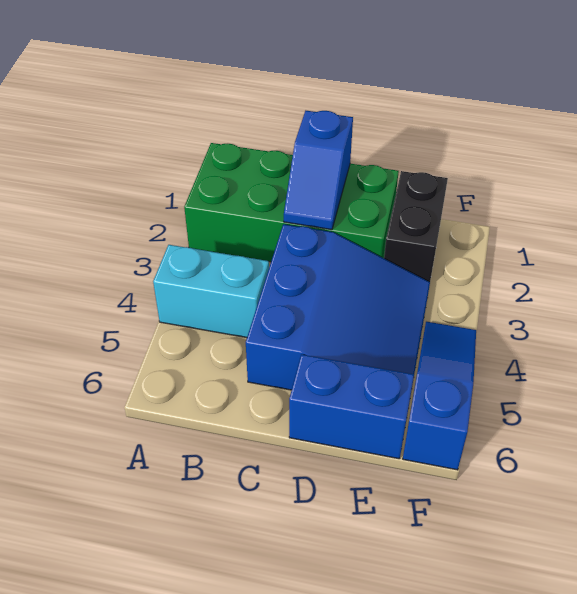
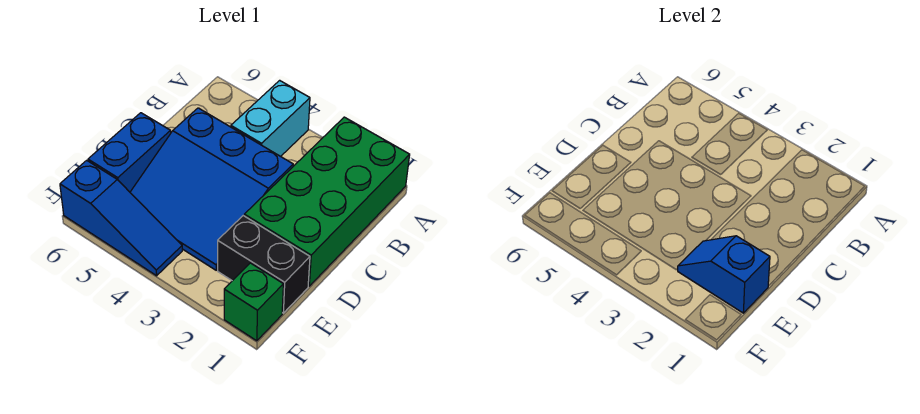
blue 1x2 slope [284,111,353,230] -> blue 1x2 slope moved to [677,236,770,313]
none -> green 1x1 brick [224,263,283,341]

